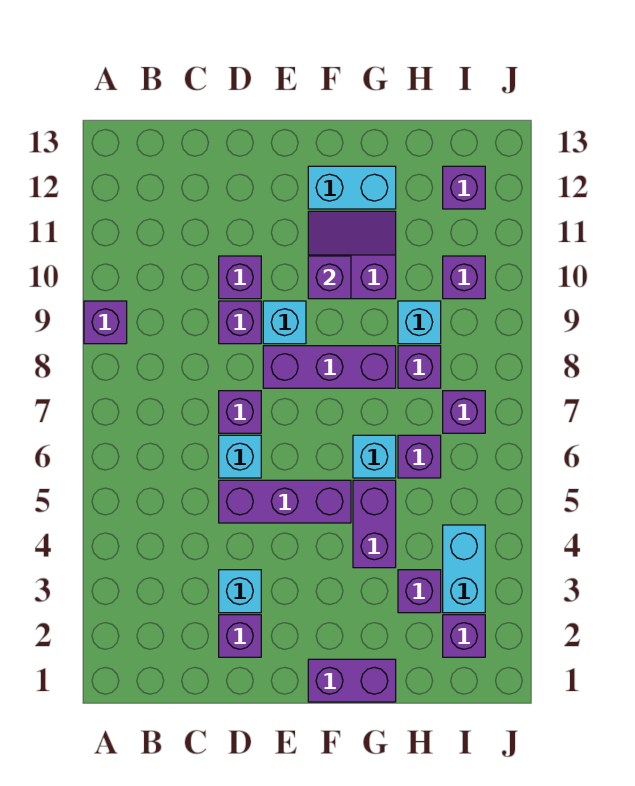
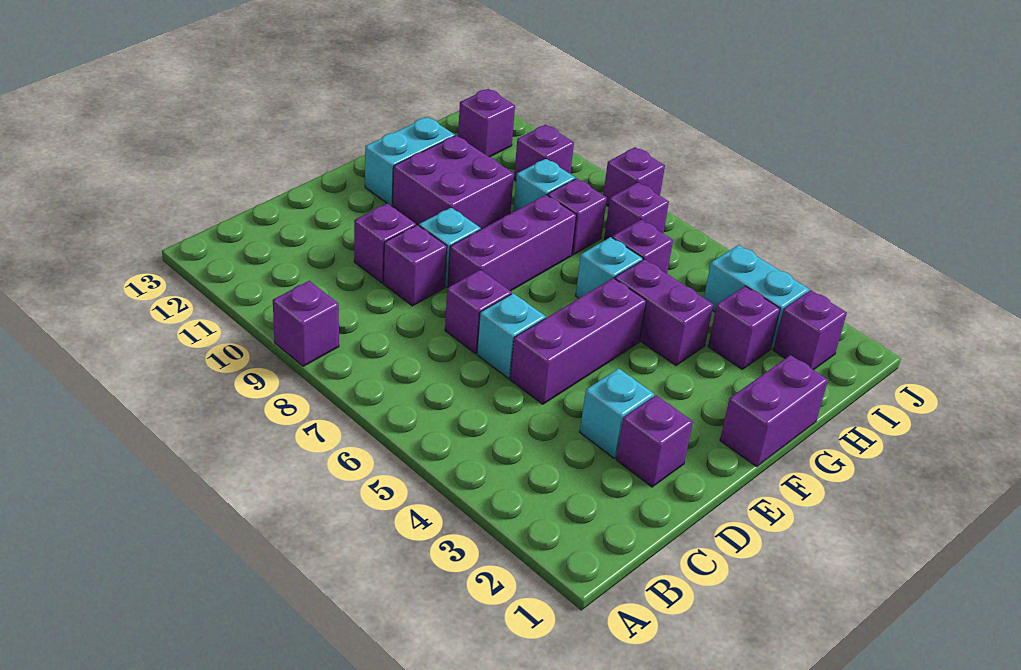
purple 2x2 slope [308,211,396,299] -> purple 2x2 brick [393,136,514,229]
purple 1x1 brick [308,256,351,299] -> purple 1x1 brick moved to [603,147,665,207]

